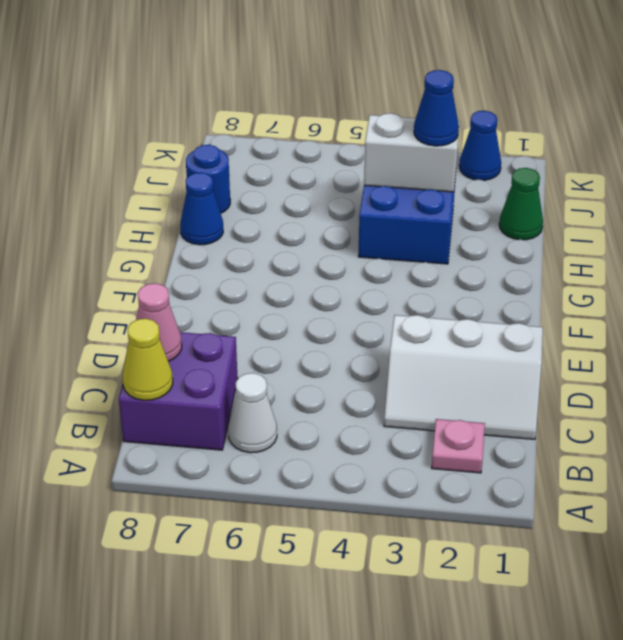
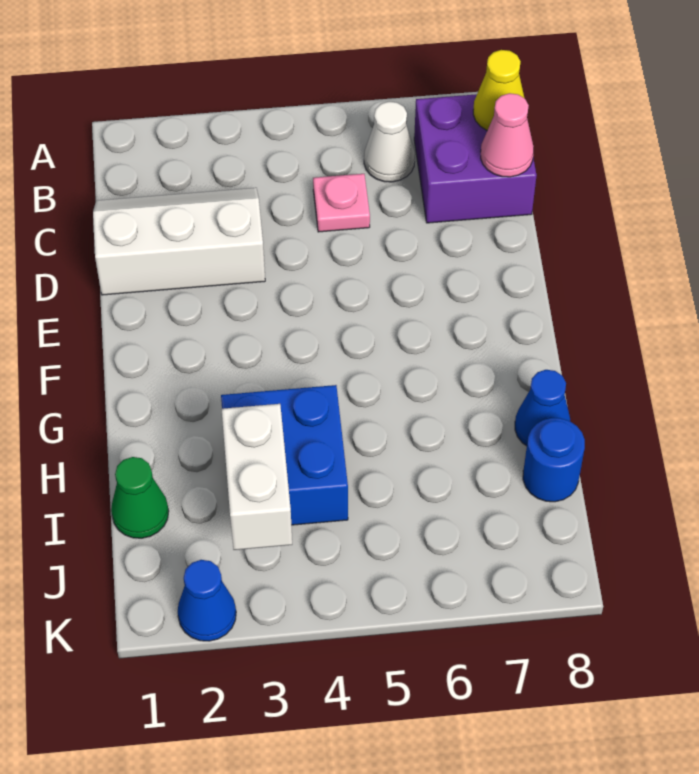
pink 1x1 plate [432,419,485,473] -> pink 1x1 plate moved to [313,174,370,232]
white 1x2 brick [364,113,459,192] -> white 1x2 brick turned to [222,404,292,550]
blue 1x1 cone [414,70,459,146] -> none

